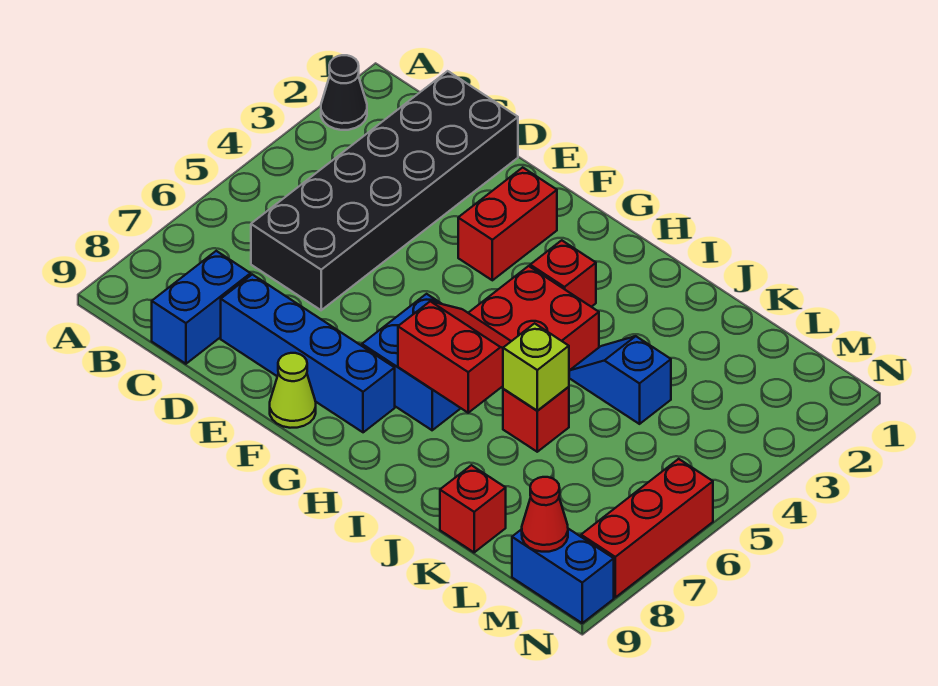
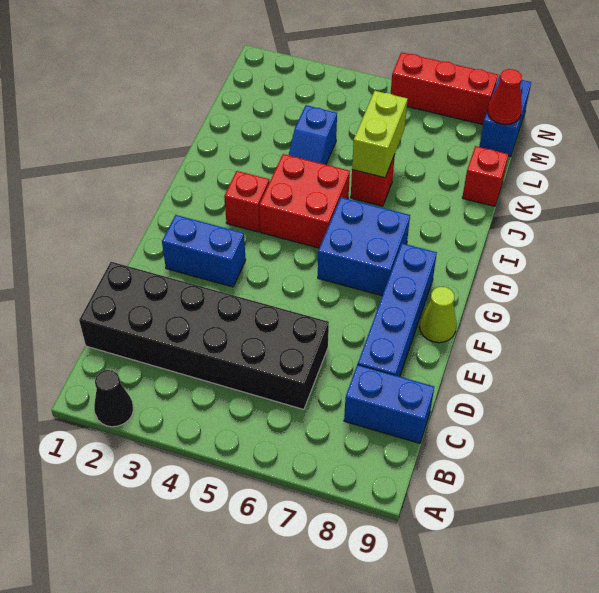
red 1x2 brick [458,167,557,280] -> blue 1x2 brick [162,215,246,287]
red 2x2 slope [398,301,511,413] -> none
lime 1x1 brick [503,323,569,411] -> lime 1x2 brick [352,91,408,178]

